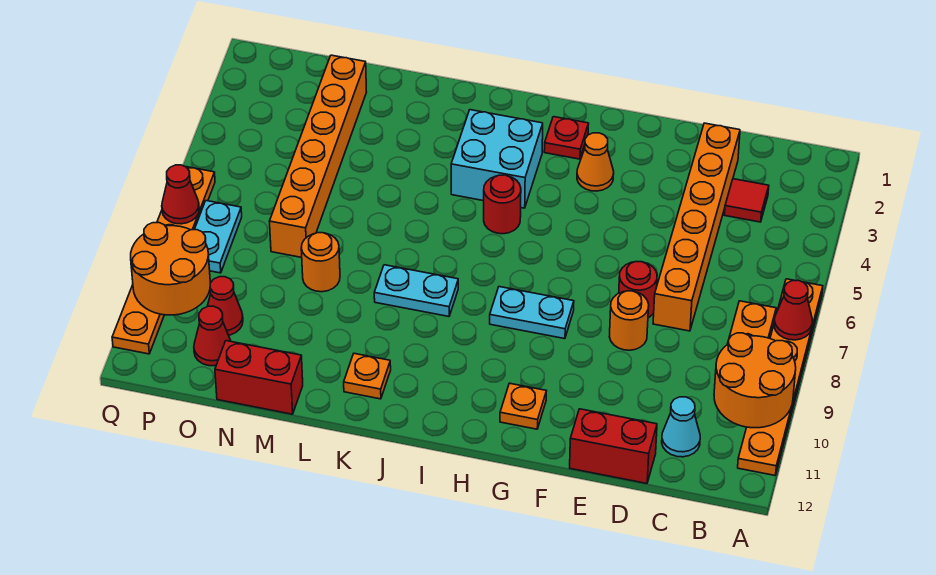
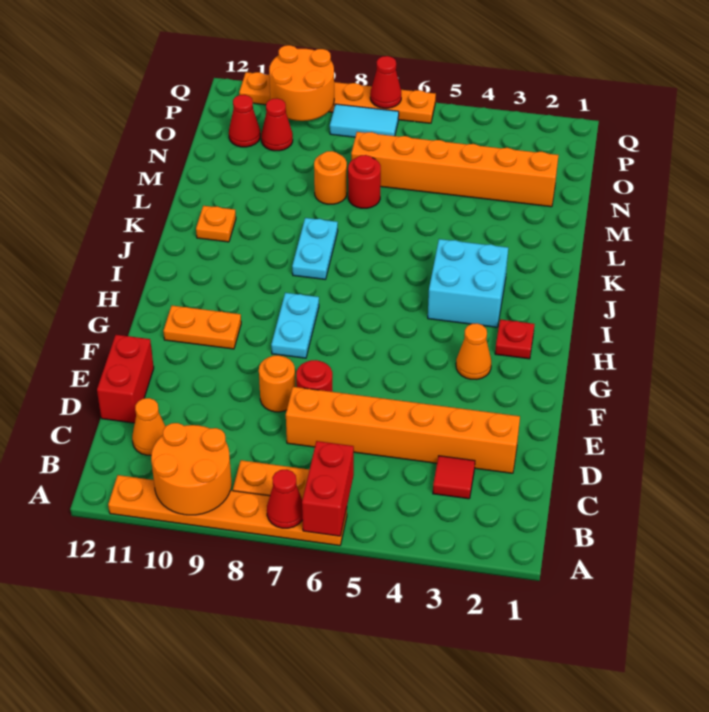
cyan 1x1 cone [662,397,700,457] -> orange 1x1 cone [132,398,166,455]
orange 1x1 plate [500,383,546,429] -> orange 1x2 plate [163,306,241,349]
red 1x1 round brick [484,175,521,234] -> red 1x1 round brick moved to [348,155,381,208]
red 1x2 brick [215,341,303,414] -> red 1x2 brick moved to [302,441,354,536]
cyan 1x2 plate [194,201,242,273] -> cyan 1x2 tile [330,104,399,137]

